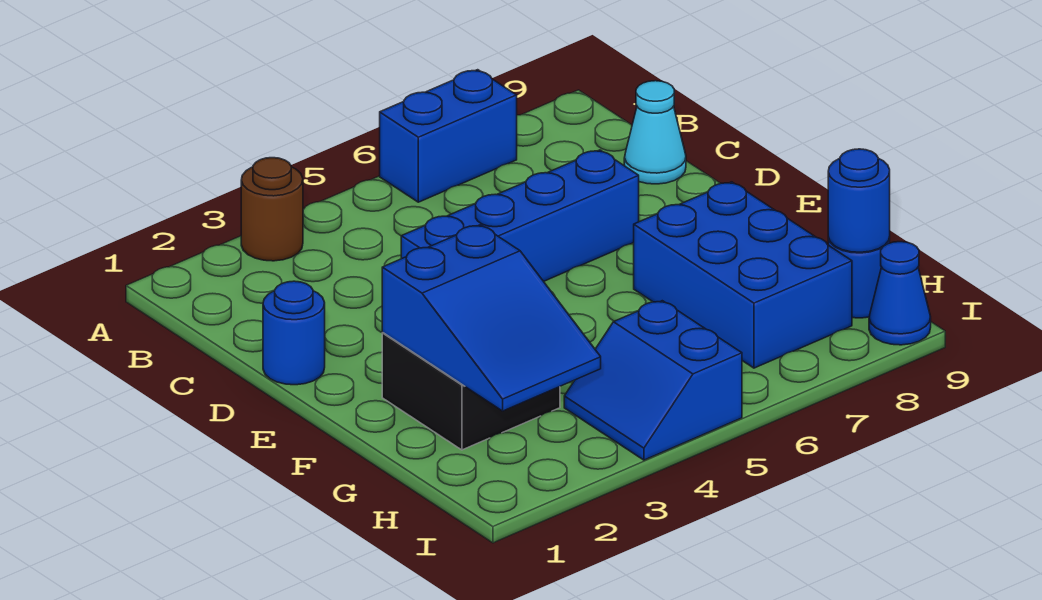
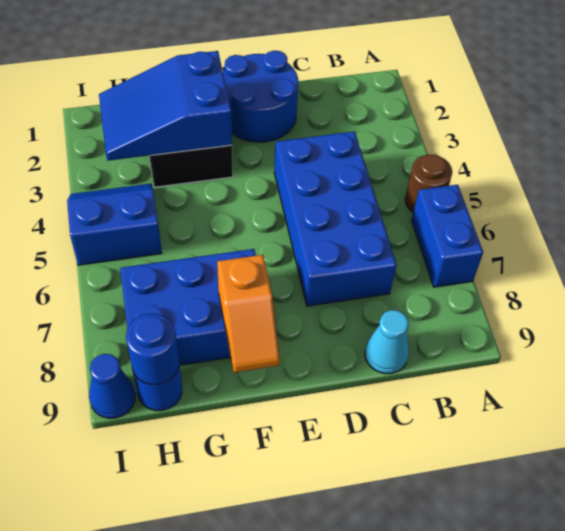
brown 1x1 round brick [241,158,303,261] -> brown 1x1 round brick moved to [405,155,452,212]
blue 1x1 round brick [263,281,325,385] -> blue 2x2 round brick [223,51,298,142]
blue 1x4 brick [401,150,639,281] -> blue 2x4 brick [274,132,396,306]
none -> orange 1x2 slope [217,255,280,373]

